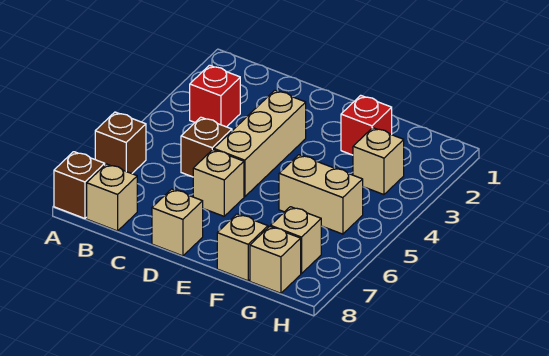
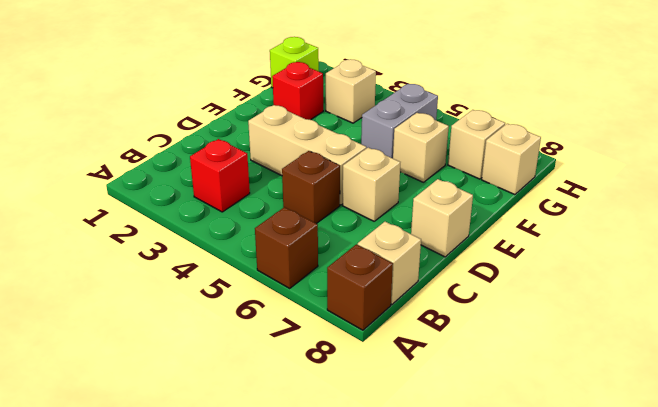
tan 1x2 brick [279,155,363,234] -> grey 1x2 brick [361,84,438,158]
tan 1x1 brick [217,214,268,281] -> tan 1x1 brick moved to [393,113,449,182]
none -> lime 1x1 brick [270,37,319,88]

